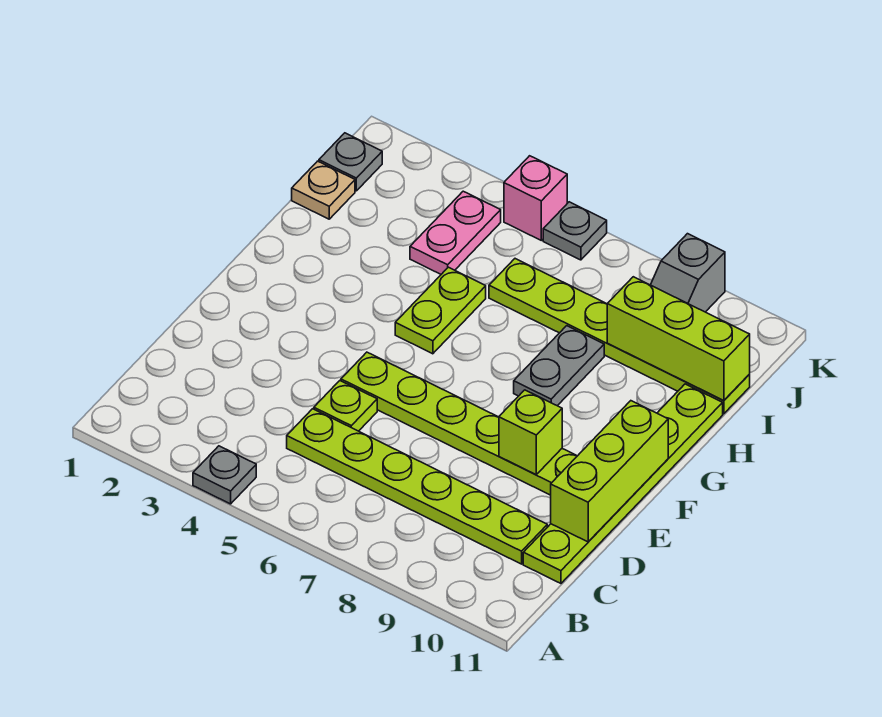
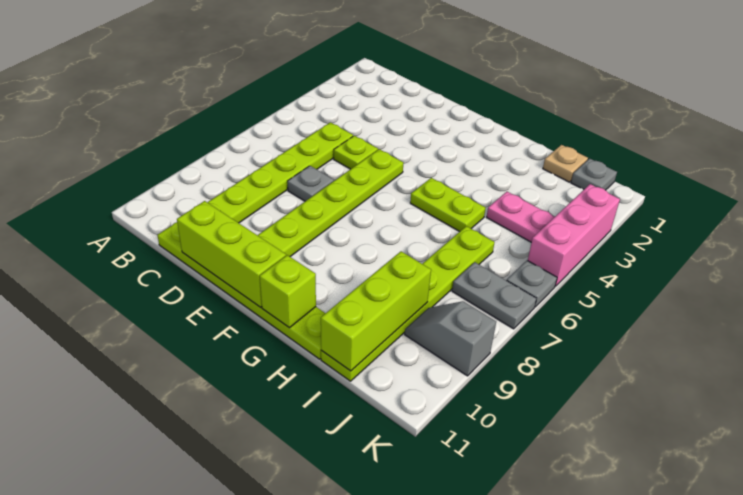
grey 1x1 plate [193,446,256,504] -> grey 1x1 plate moved to [288,166,334,201]
lime 1x1 brick [499,390,562,474] -> lime 1x1 brick moved to [260,255,316,328]
grey 1x2 plate [514,326,604,406] -> grey 1x2 plate moved to [452,262,536,329]
pink 1x1 brick [504,156,567,240] -> pink 1x3 brick [528,184,620,286]

